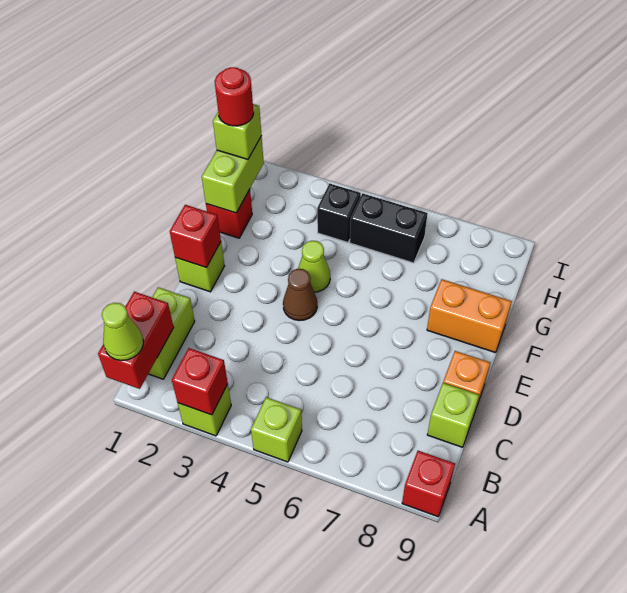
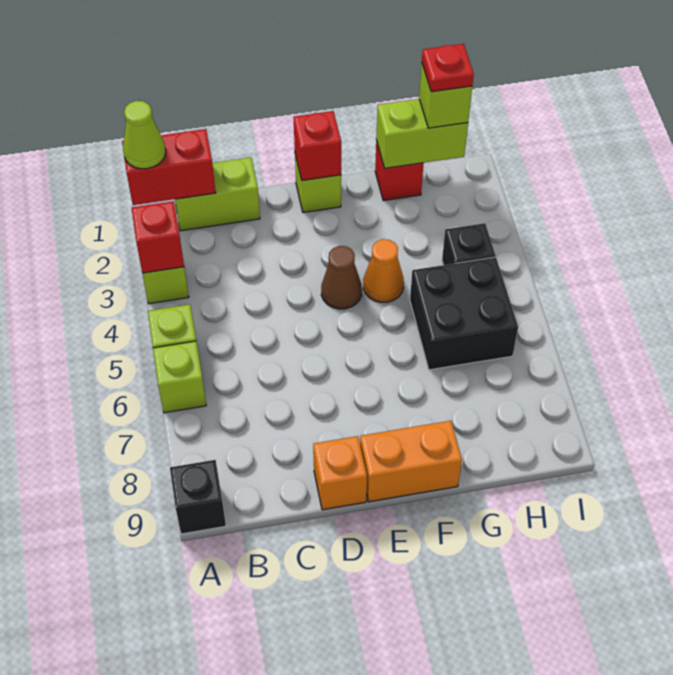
red 1x1 brick [402,451,455,517] -> black 1x1 brick [170,460,226,534]
lime 1x1 brick [427,383,479,447] -> lime 1x1 brick moved to [153,341,206,413]
lime 1x1 cone [298,241,330,292] -> orange 1x1 cone [363,239,404,302]
orange 1x2 brick [427,279,512,353] -> orange 1x2 brick turned to [360,421,462,502]
red 1x1 round brick [215,67,254,126] -> red 1x1 plate [422,44,474,92]
black 1x2 brick [350,193,428,263] -> black 2x2 brick [410,257,518,370]

